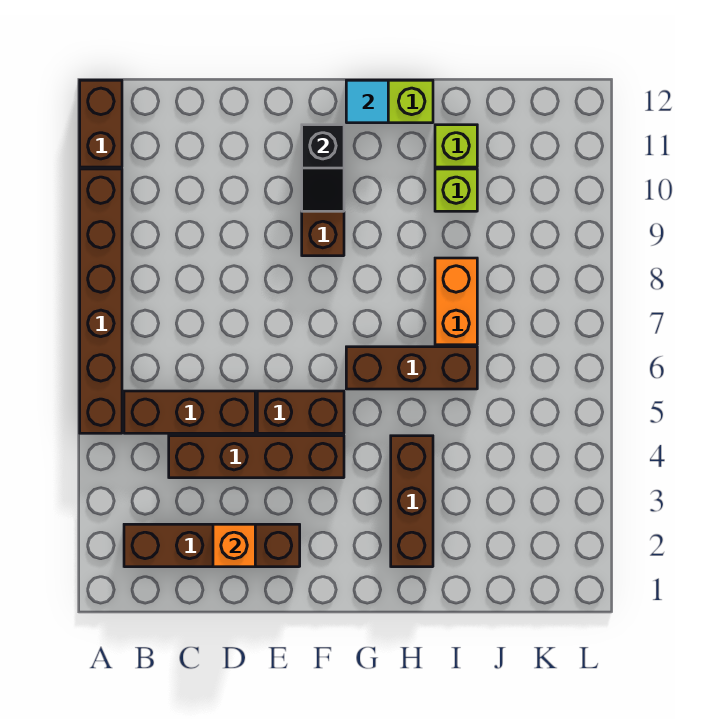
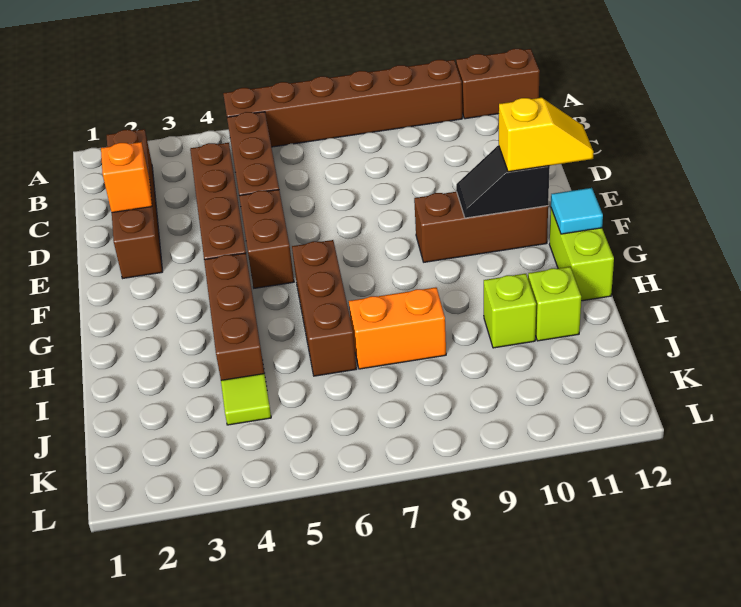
none -> yellow 1x2 slope [499,98,594,172]
brown 1x3 brick [391,436,433,567] -> brown 1x3 brick turned to [204,253,264,380]
none -> lime 1x1 tile [221,373,271,425]

